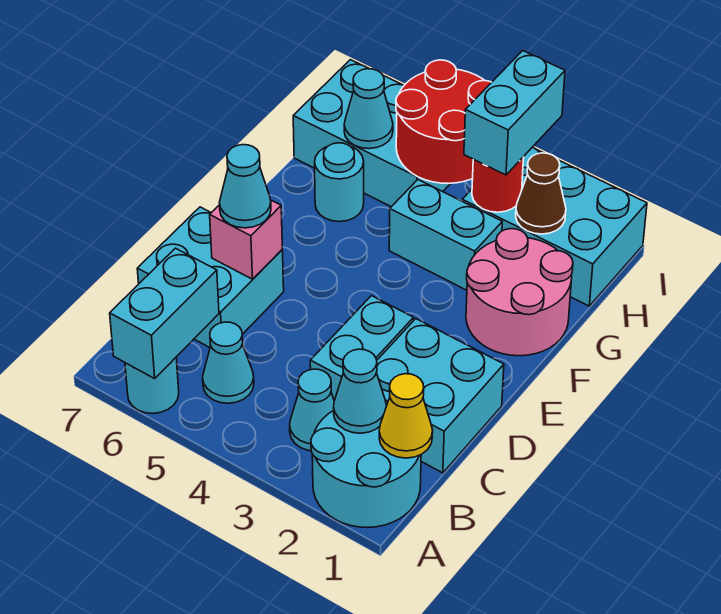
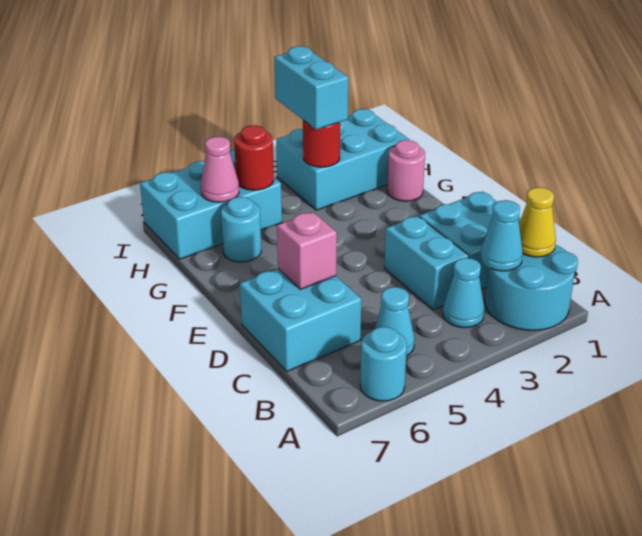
cyan 1x2 brick [110,248,219,379] -> none
cyan 1x1 cone [219,145,271,228] -> none
pink 2x2 round brick [466,229,573,356] -> pink 1x1 round brick [387,140,425,201]
cyan 1x2 brick [389,180,502,290] -> none
brown 1x1 cone [516,153,566,234] -> none
red 2x2 round brick [396,60,492,184] -> red 1x1 round brick [234,125,274,190]
cyan 1x1 cone [344,69,393,149] -> pink 1x1 cone [201,137,239,202]

